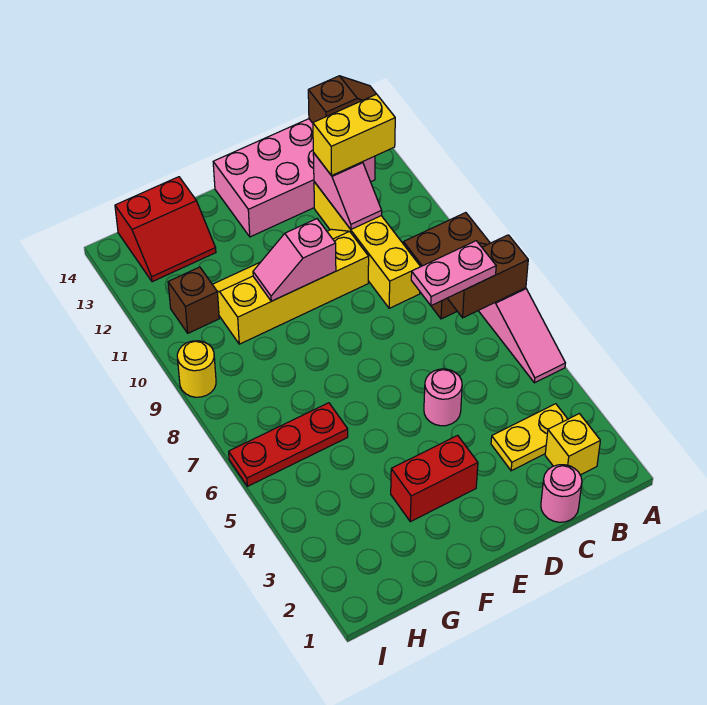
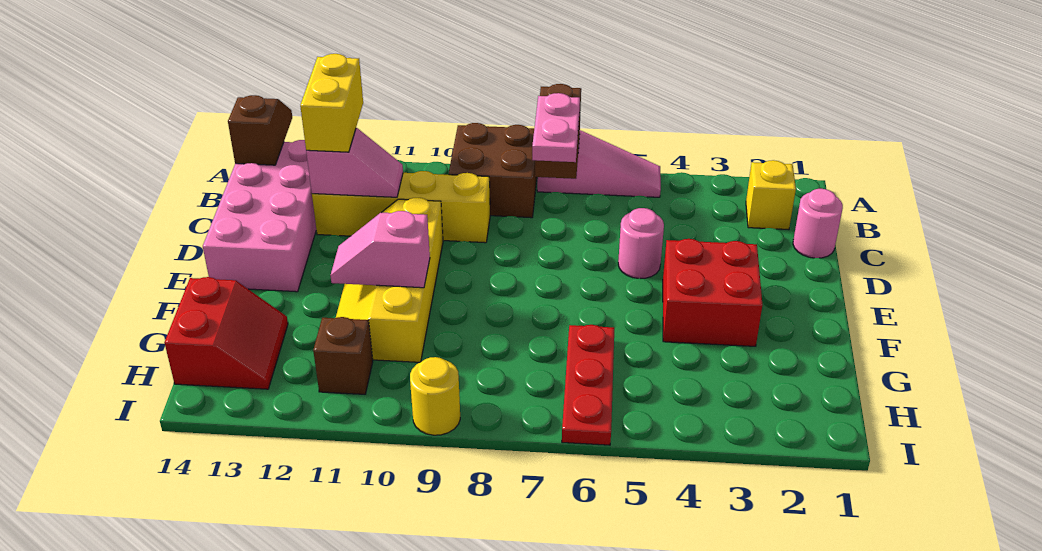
yellow 1x2 plate [491,404,568,471] -> none
red 1x2 brick [391,435,478,522] -> red 2x2 brick [663,239,762,346]
pink 1x2 slope [253,219,336,301] -> pink 1x2 slope turned to [330,211,430,288]

